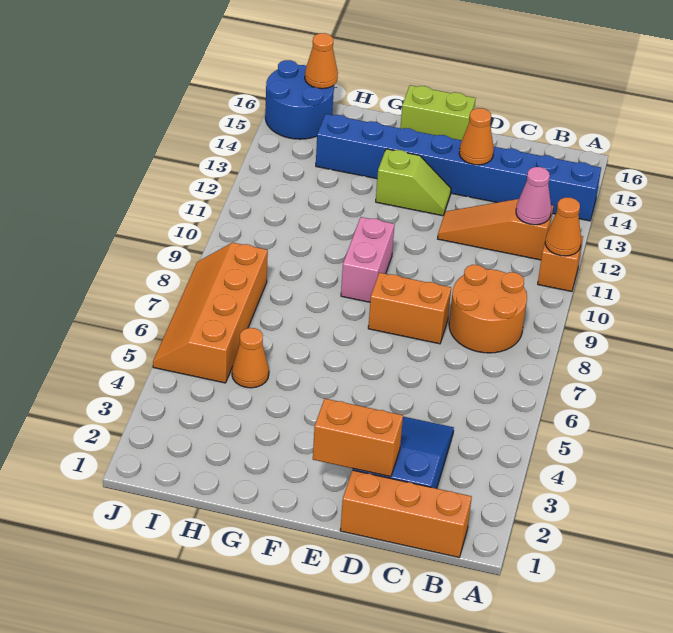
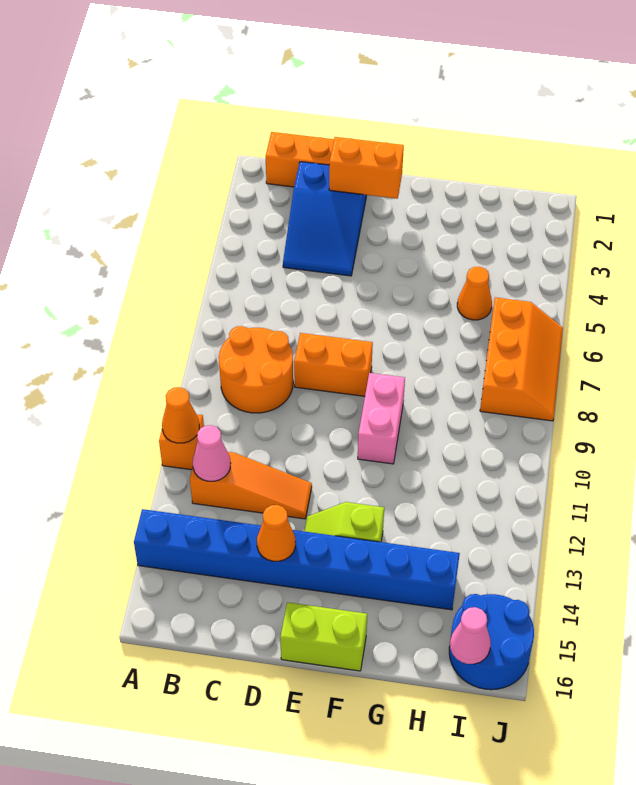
orange 2x4 slope [153,242,268,383] -> orange 2x3 slope [480,297,563,421]
orange 1x1 cone [305,33,338,89] -> pink 1x1 cone [450,607,491,664]

